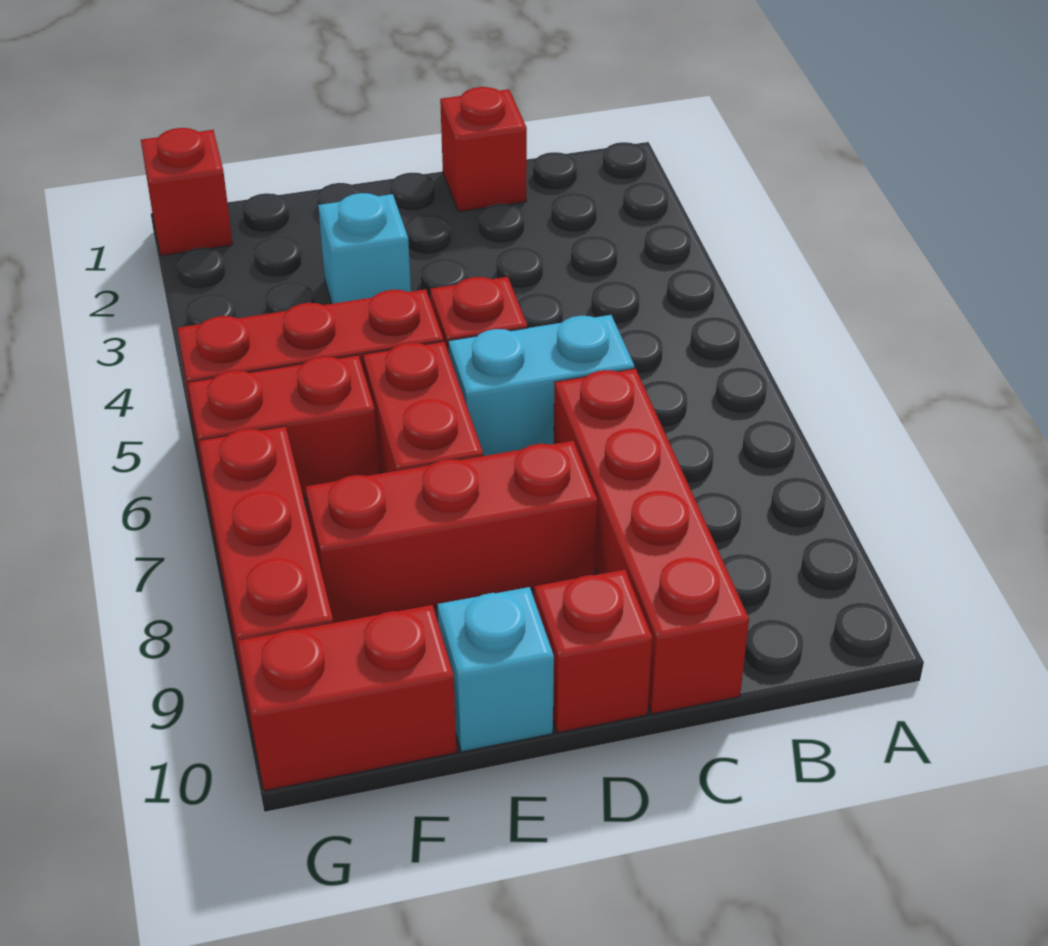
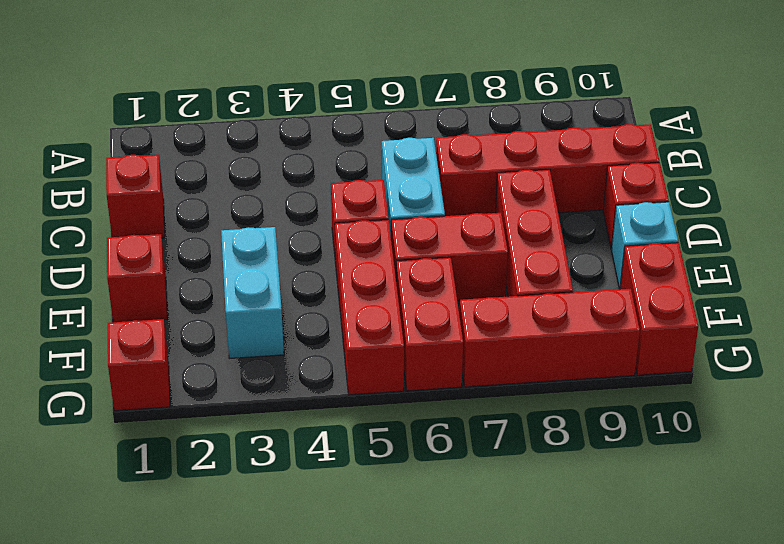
none -> red 1x1 brick [107,234,167,322]
cyan 1x1 brick [318,193,411,304] -> cyan 1x2 brick [221,227,284,359]

